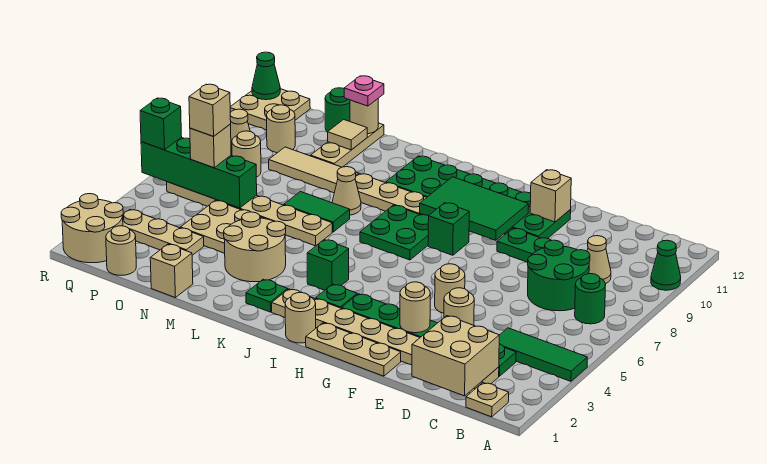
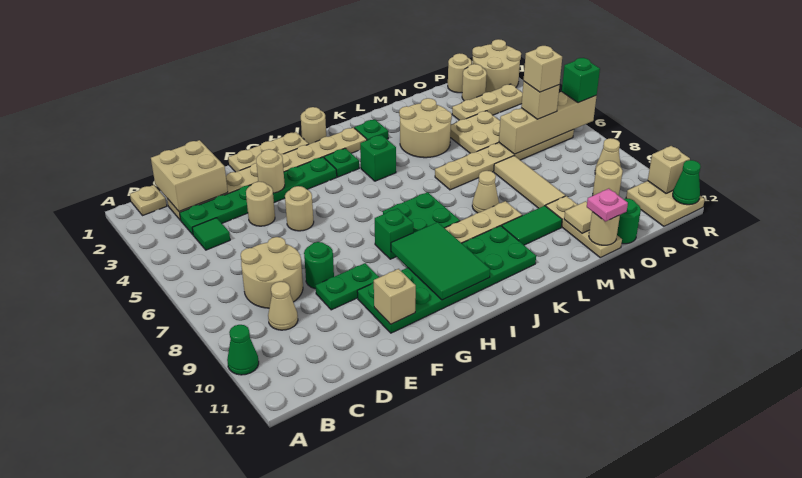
green 1x3 tile [499,328,587,381] -> green 1x1 tile [192,218,230,250]
green 1x1 round brick [575,274,606,324] -> green 1x1 round brick moved to [304,242,334,289]
green 2x2 round brick [528,240,590,311] -> tan 2x2 round brick [241,237,303,308]
green 2x3 tile [420,177,528,240] -> green 2x3 tile turned to [391,222,490,300]
green 1x2 tile [284,192,350,232] -> green 1x2 tile moved to [502,206,562,245]
tan 1x3 tile [269,147,359,193] -> tan 1x3 tile turned to [494,156,565,208]
tan 1x1 brick [150,244,193,297] -> tan 1x1 brick moved to [648,146,690,193]
green 1x4 brick [141,138,257,208] -> tan 1x4 brick [499,92,596,154]
tan 1x1 round brick [232,131,261,177] -> tan 1x1 round brick moved to [462,64,487,101]

